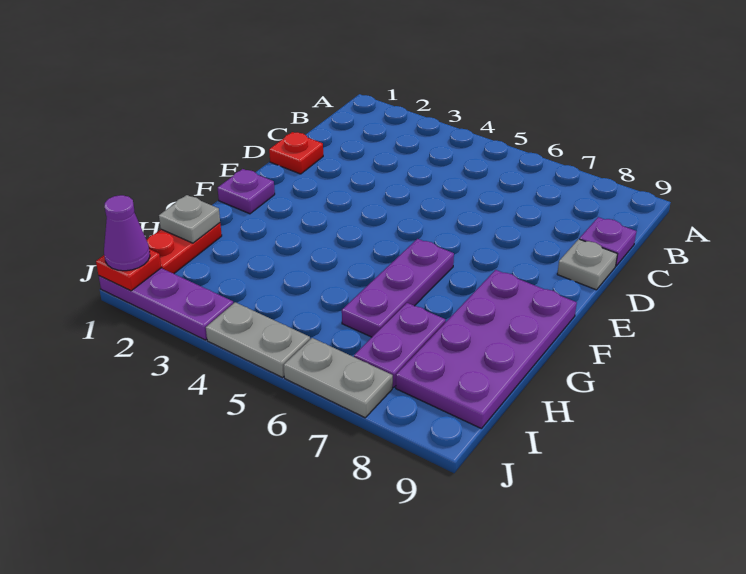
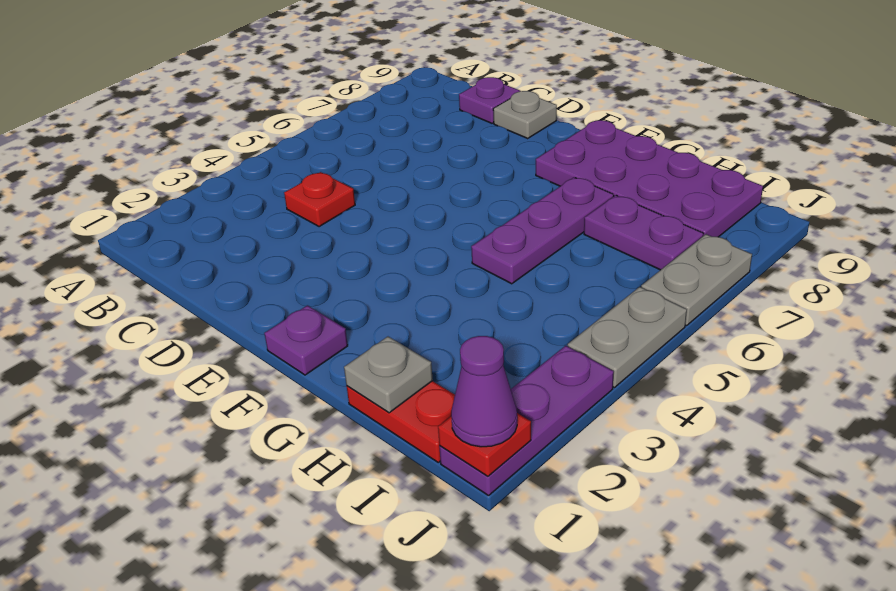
red 1x1 plate [269,132,323,174] -> red 1x1 plate moved to [284,172,355,227]
purple 1x3 plate [342,239,454,337] -> purple 1x3 plate turned to [471,177,614,284]

